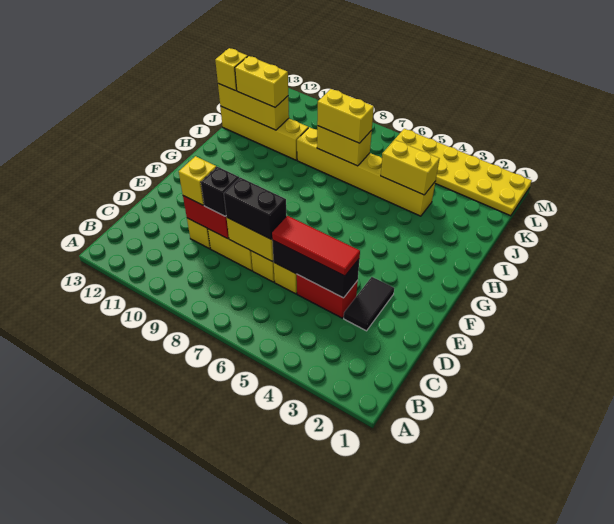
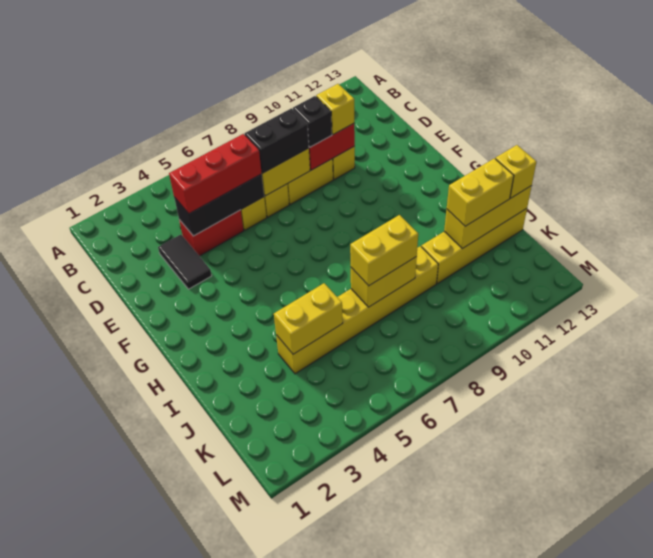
red 1x3 tile [272,216,360,276] -> red 1x3 brick [169,134,262,214]
yellow 2x6 plate [382,129,532,216] -> none

